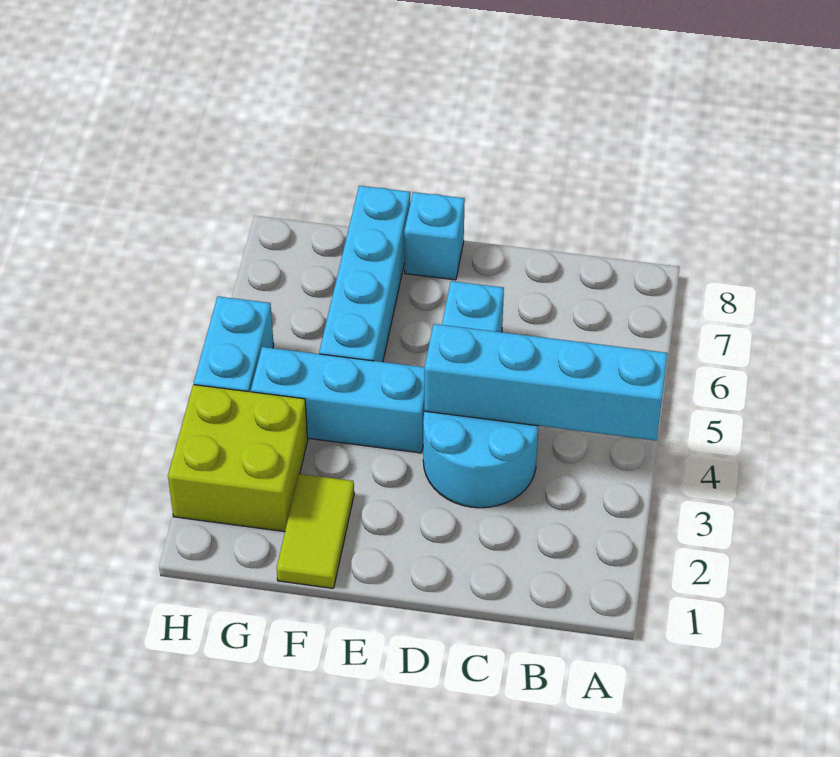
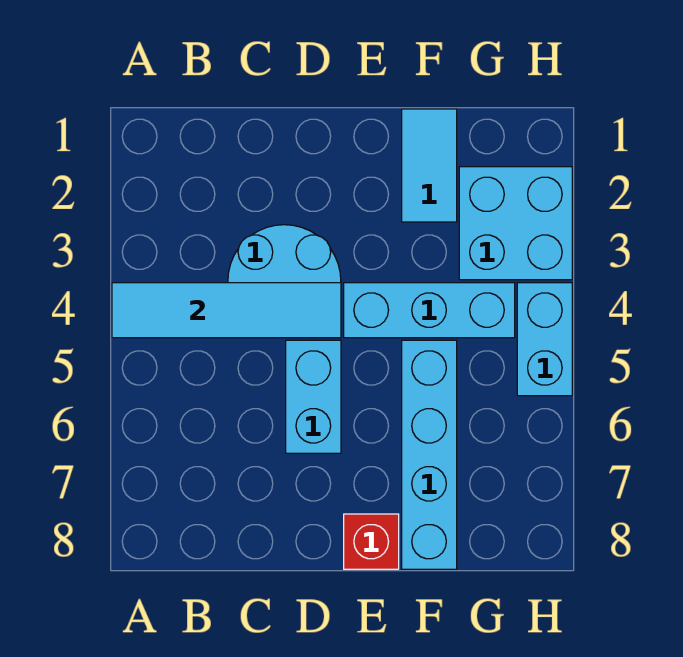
cyan 1x4 brick [424,324,668,441] -> cyan 1x4 tile [112,283,341,338]
cyan 1x1 brick [404,192,465,280] -> red 1x1 brick [344,514,399,569]
lime 1x2 tile [277,474,354,588] -> cyan 1x2 tile [402,109,457,222]
lime 2x2 brick [168,385,308,532] -> cyan 2x2 brick [459,167,572,280]

